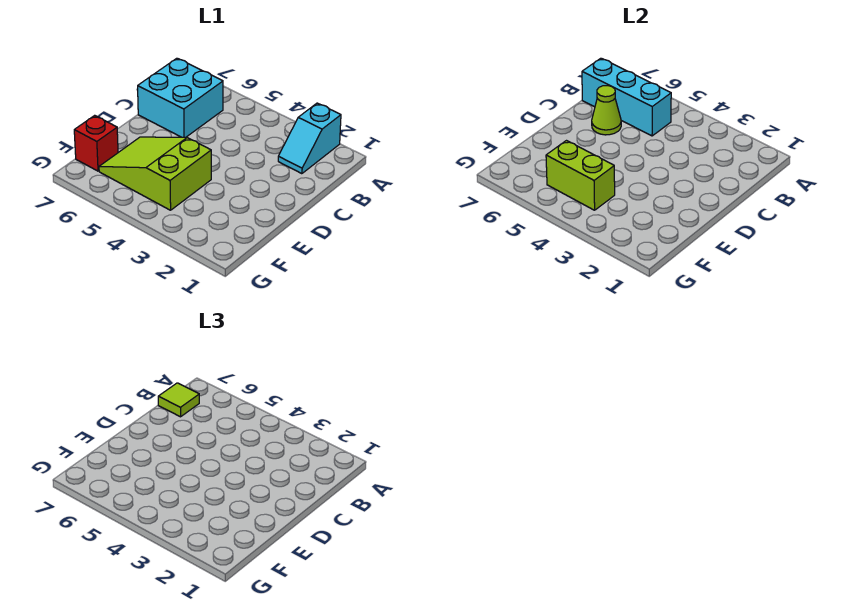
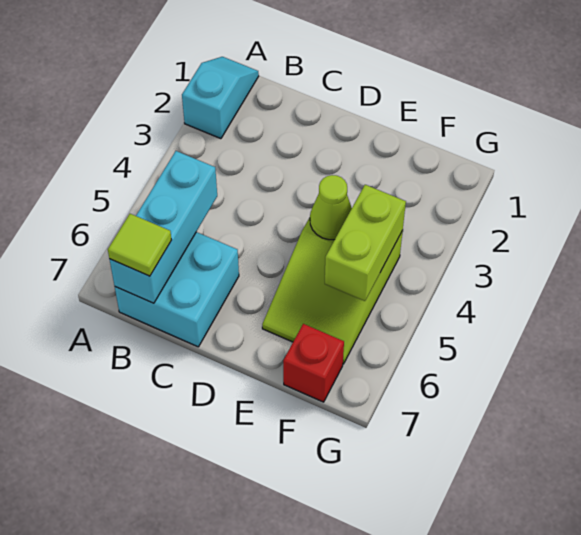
cyan 1x2 slope [278,103,341,174] -> cyan 1x2 slope turned to [182,57,259,139]
lime 1x1 cone [592,86,621,135] -> lime 1x1 cone moved to [310,175,352,240]

